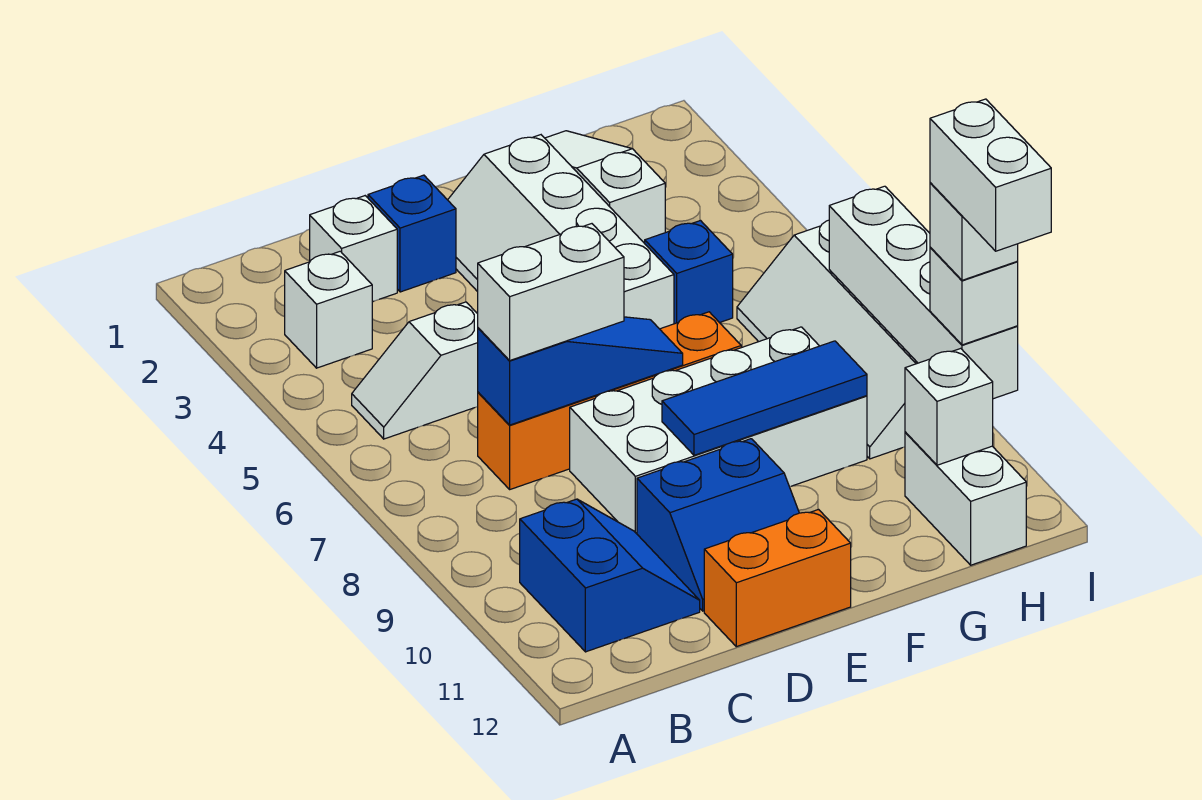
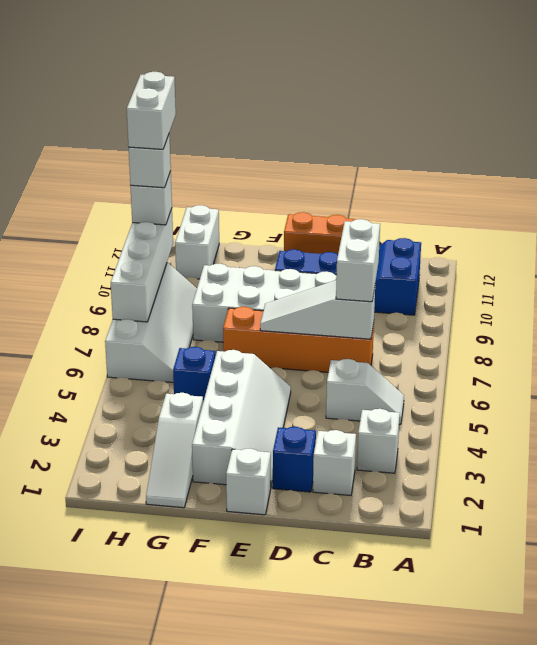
blue 1x3 slope [478,317,683,425] -> white 1x3 slope [260,280,375,339]
white 1x2 brick [478,224,624,360] -> white 1x2 brick turned to [336,219,380,302]
blue 1x3 tile [662,341,867,455] -> none
white 1x1 brick [905,348,993,465] -> white 1x1 brick moved to [226,449,271,515]

